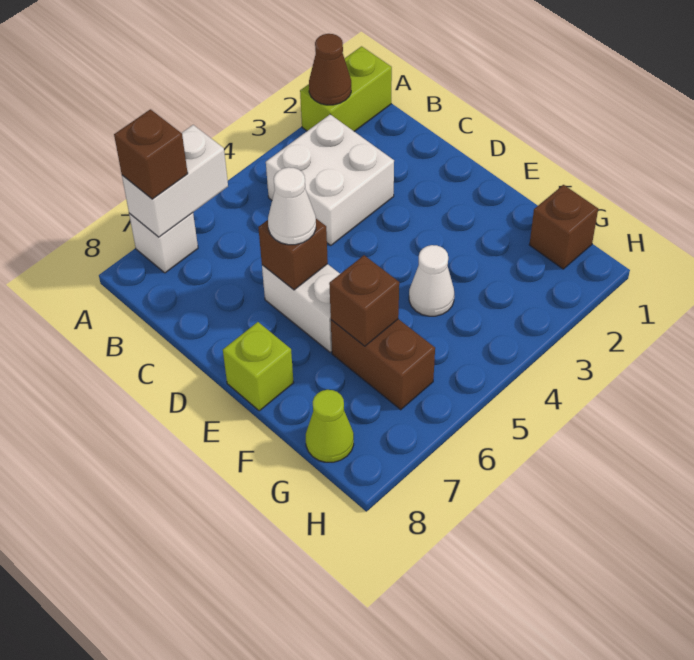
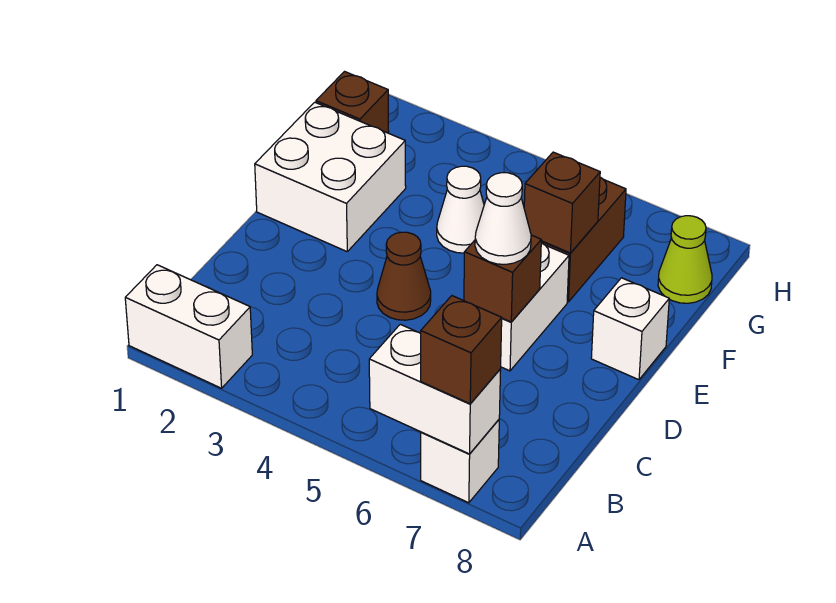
lime 1x2 brick [300,46,392,132] -> white 1x2 brick [125,265,252,388]
brown 1x1 cone [309,34,351,105] -> brown 1x1 cone moved to [377,232,431,320]
white 2x2 brick [266,114,394,245] -> white 2x2 brick moved to [255,102,406,251]
lime 1x1 brick [223,322,294,411] -> white 1x1 brick [591,278,669,380]

